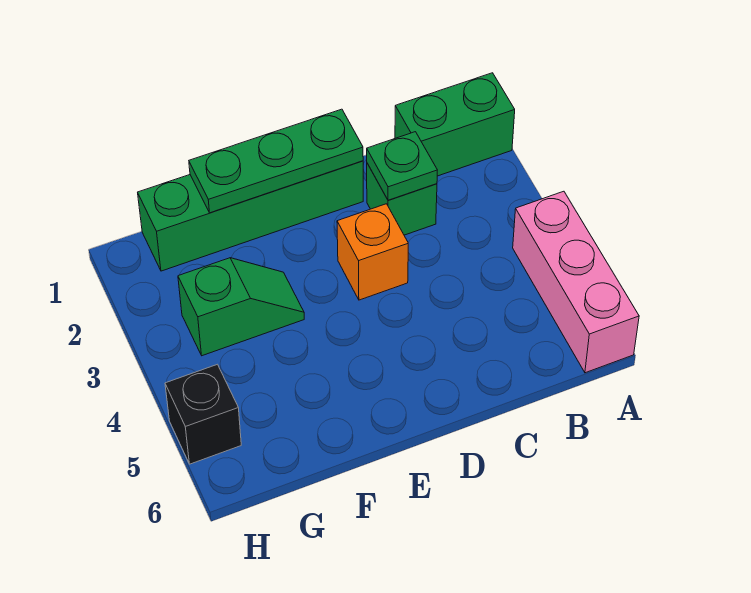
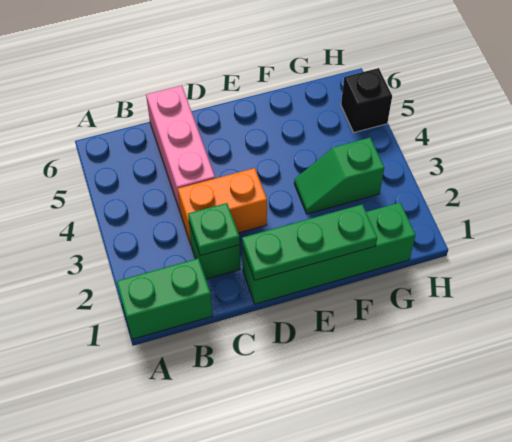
pink 1x3 brick [513,191,639,373] -> pink 1x3 brick moved to [146,86,215,211]
orange 1x1 brick [337,204,408,300] -> orange 1x2 brick [178,168,267,244]

